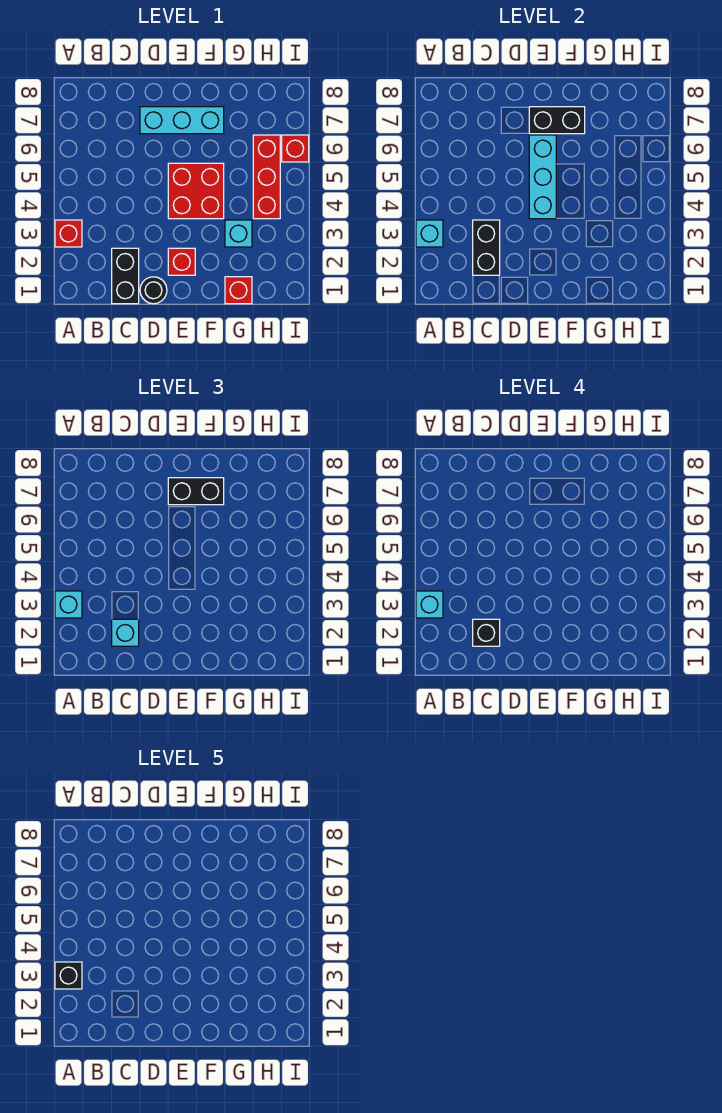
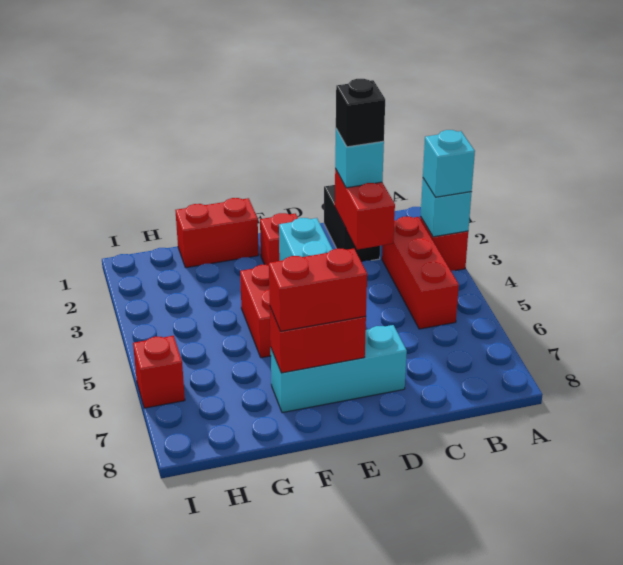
cyan 1x1 brick [416,591,443,618] -> none
black 1x1 brick [55,962,82,989] -> none
black 1x2 brick [473,220,500,275] -> red 1x2 brick [335,169,395,250]
black 1x1 round brick [140,277,167,304] -> none
black 1x2 brick [529,107,585,134] -> red 1x2 brick [270,308,366,373]
black 1x2 brick [168,478,224,505] -> red 1x2 brick [269,249,367,331]
red 1x1 brick [225,277,252,304] -> red 1x2 brick [175,198,259,268]
cyan 1x1 brick [225,220,252,247] -> none
red 1x3 brick [253,135,280,219] -> red 1x3 brick moved to [382,217,459,329]

